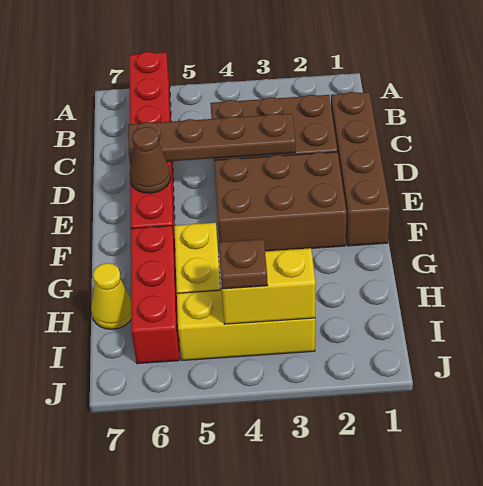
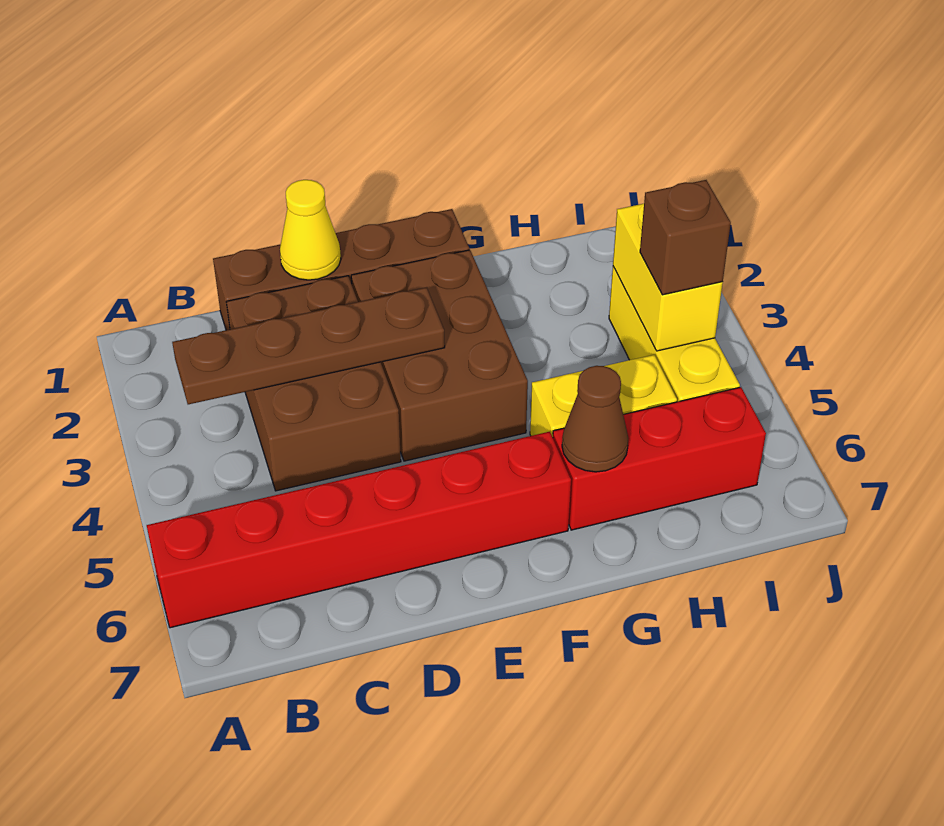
brown 1x4 plate [128,114,296,164] -> brown 1x4 plate turned to [172,287,445,404]
brown 1x1 cone [130,127,171,193] -> brown 1x1 cone moved to [562,366,629,472]
yellow 1x1 cone [91,263,131,329] -> yellow 1x1 cone moved to [280,180,341,280]
brown 1x1 plate [219,239,267,289] -> brown 1x1 brick [640,180,731,295]

